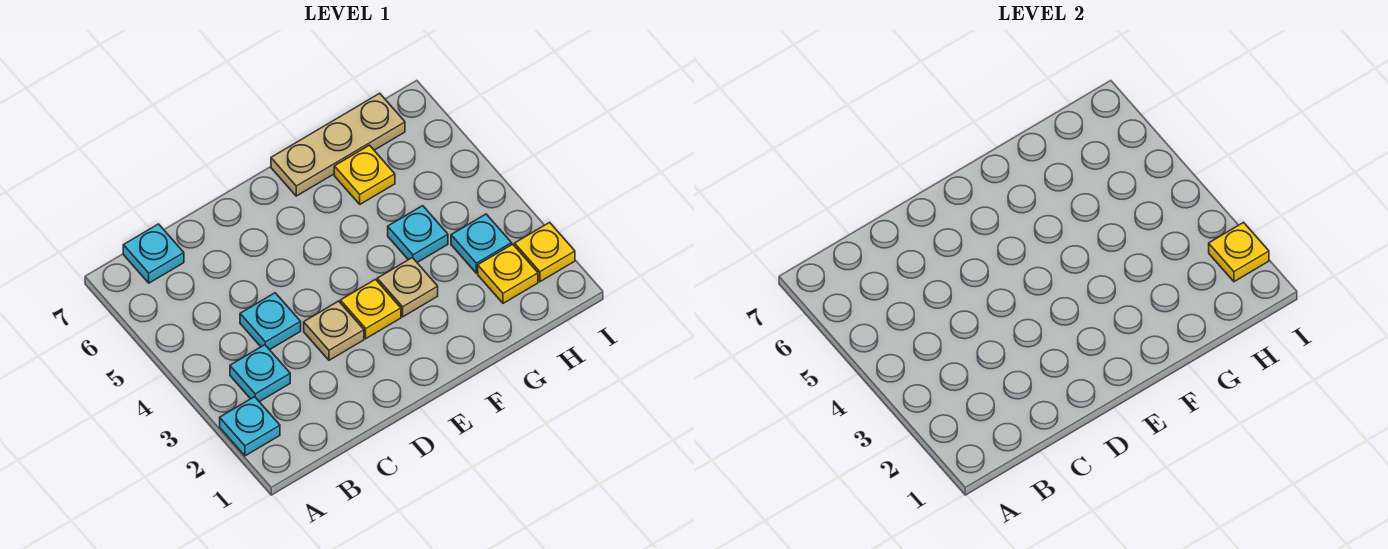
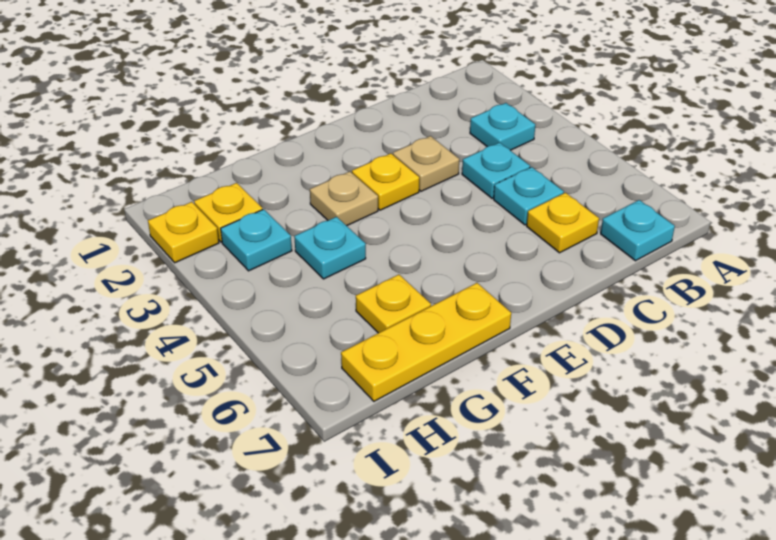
cyan 1x1 plate [220,397,280,456] -> cyan 1x1 plate moved to [494,167,564,225]
tan 1x3 plate [271,93,405,196] -> yellow 1x3 plate [341,283,511,401]
yellow 1x1 plate [1209,222,1269,282] -> yellow 1x1 plate moved to [527,193,599,253]

